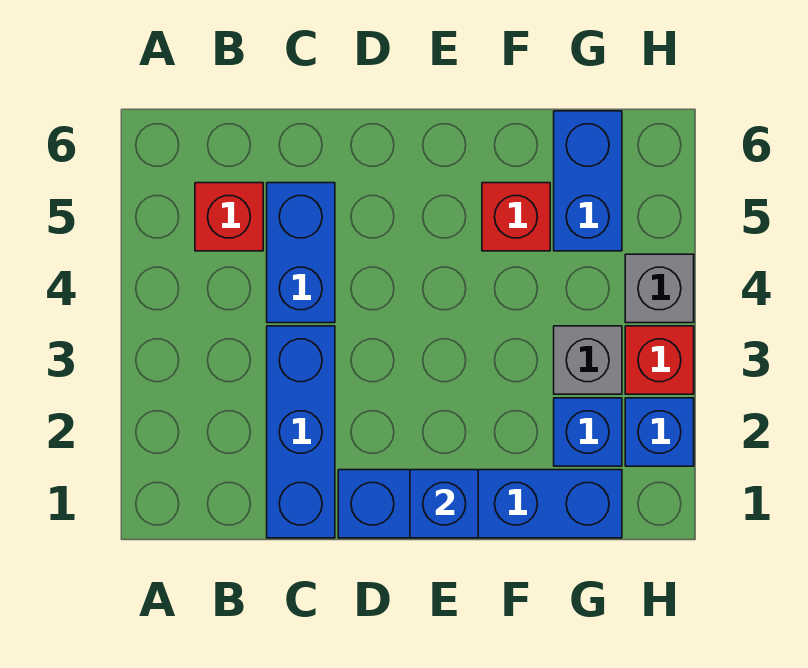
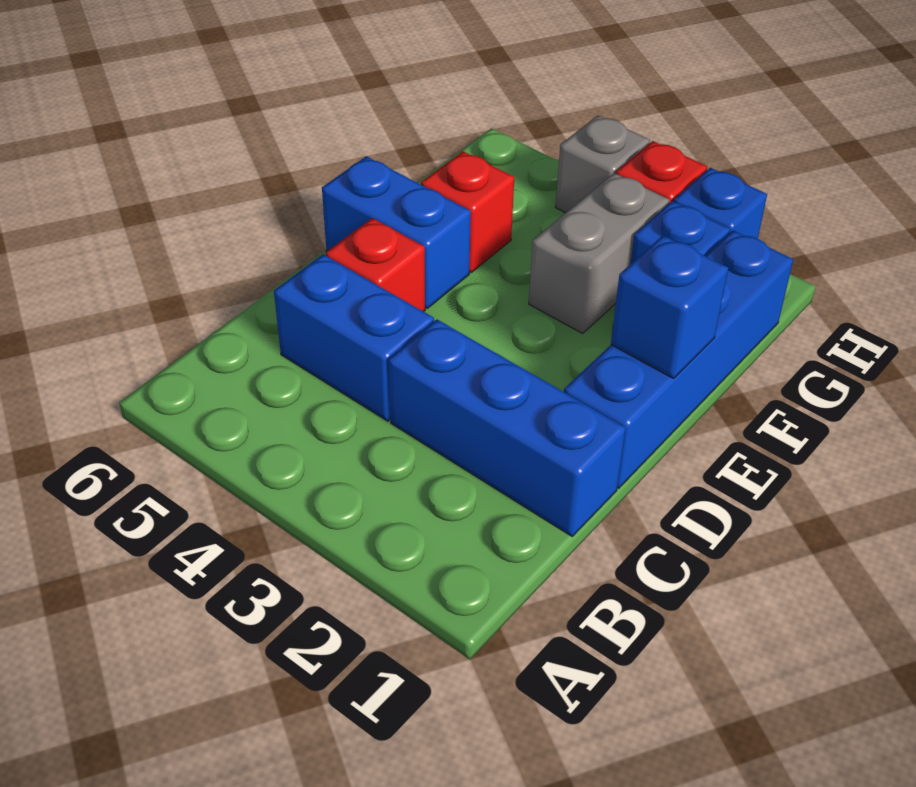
red 1x1 brick [195,183,263,251] -> red 1x1 brick moved to [326,218,425,312]
grey 1x1 brick [554,326,622,394] -> grey 1x2 brick [529,173,669,333]
blue 1x2 brick [554,111,622,251] -> blue 1x2 brick moved to [322,156,471,308]

